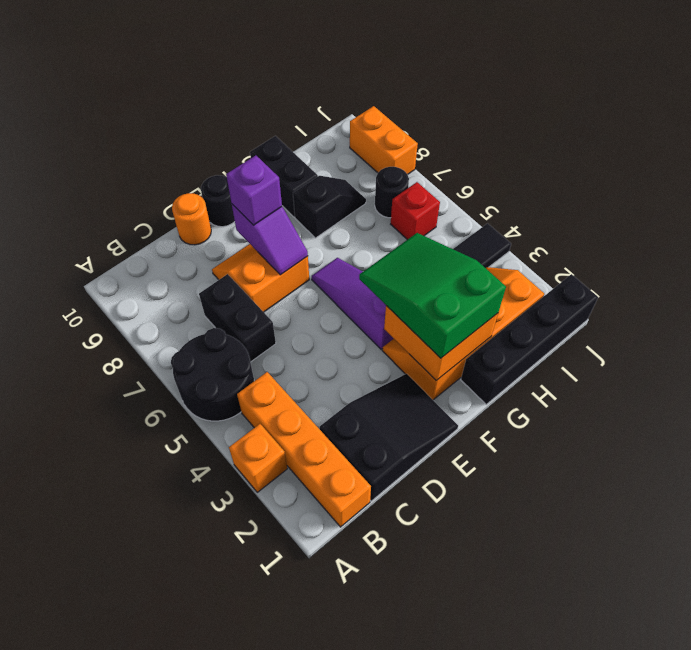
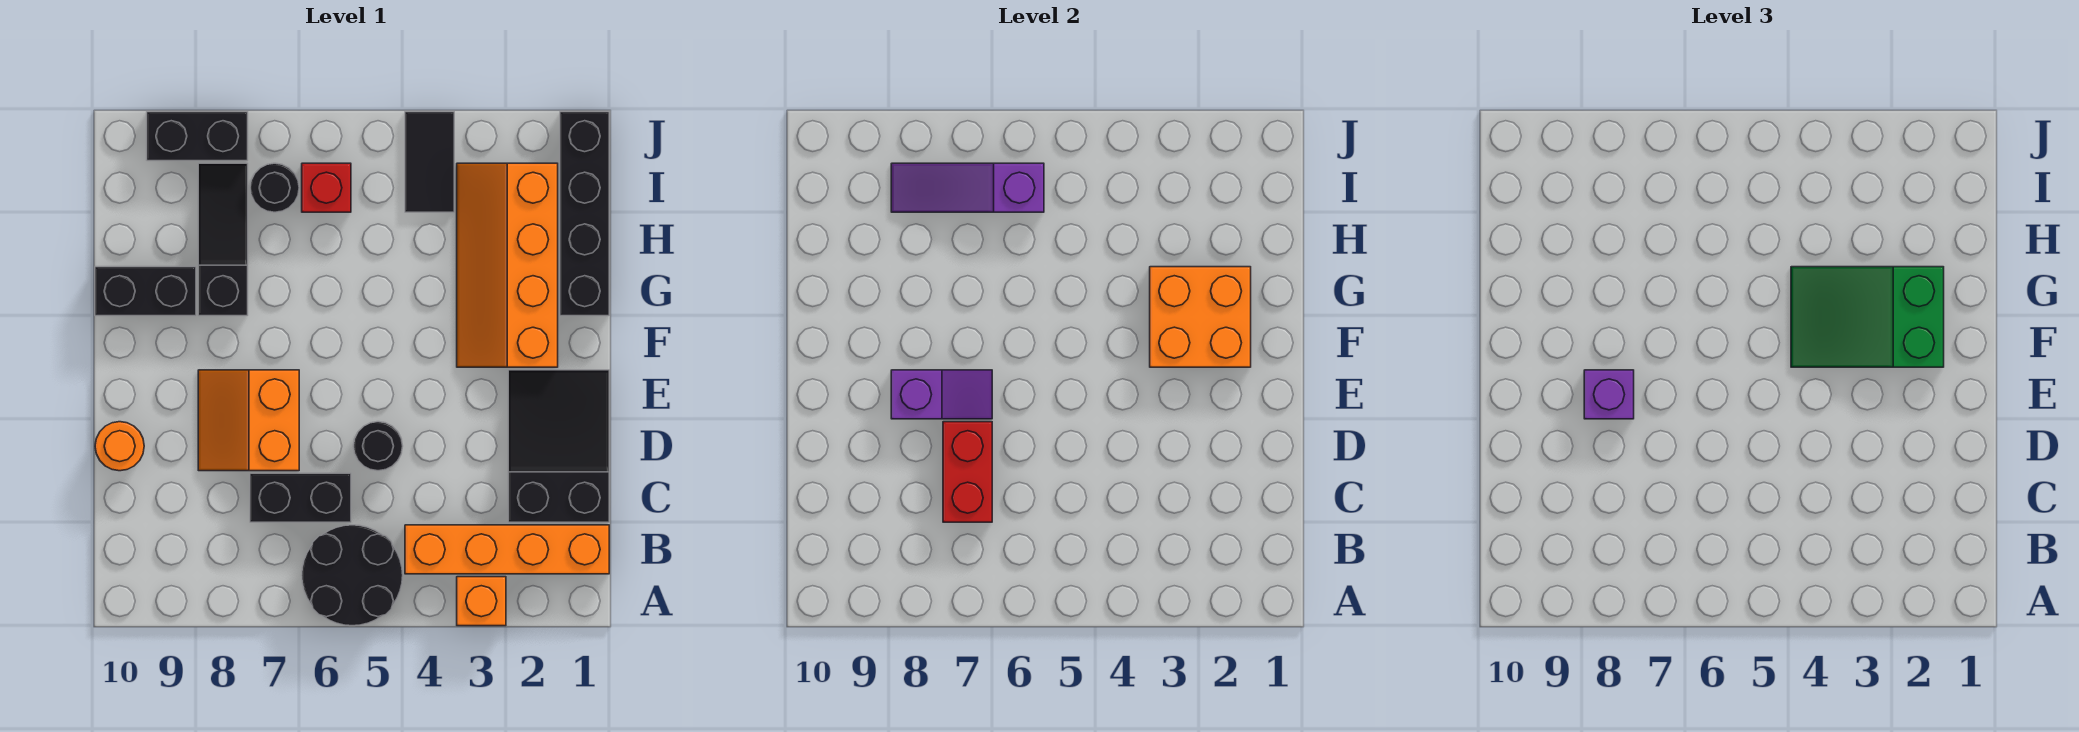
none -> red 1x2 brick [943,422,992,522]
black 1x1 round brick [201,175,235,227] -> black 1x1 round brick moved to [353,422,403,471]
purple 1x3 slope [312,258,394,349] -> purple 1x3 slope moved to [891,163,1044,212]
black 1x2 slope [293,176,366,238] -> black 1x3 slope [198,163,248,316]
orange 1x2 brick [350,106,418,174] -> black 1x2 brick [147,112,248,161]

